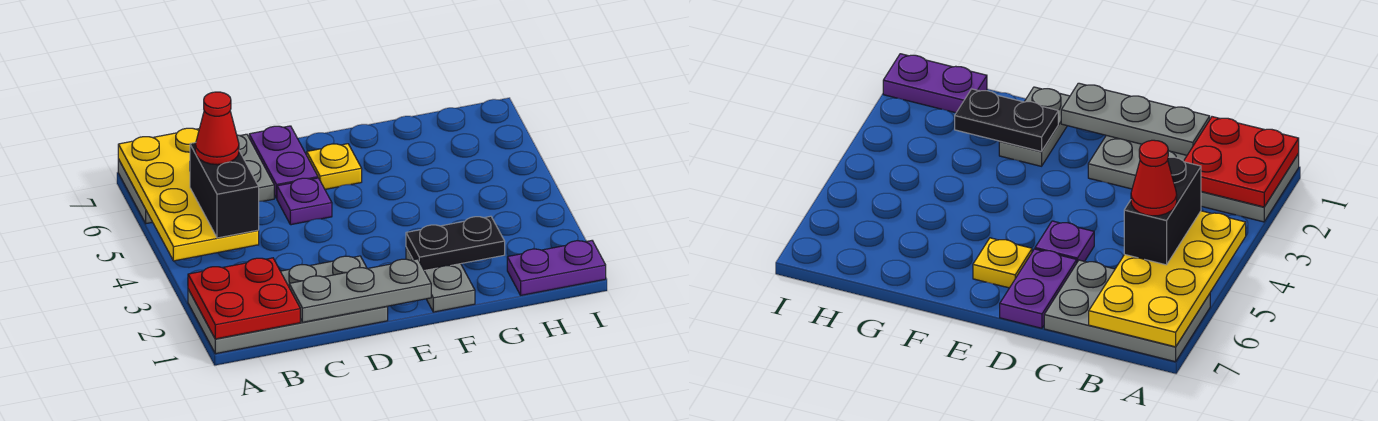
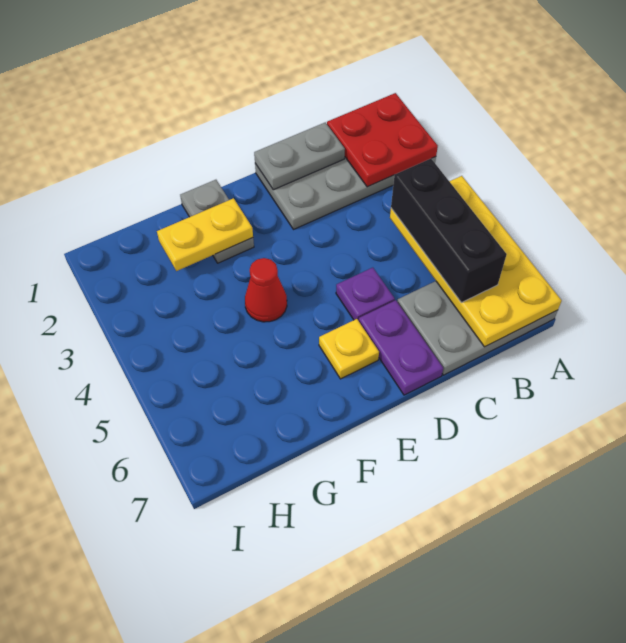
black 1x2 brick [190,143,259,238] -> black 1x3 brick [391,158,507,303]
red 1x1 cone [195,92,239,165] -> red 1x1 cone moved to [245,258,287,322]
grey 1x3 plate [289,259,431,322] -> grey 1x2 plate [254,122,345,190]
black 1x2 plate [406,216,505,271] -> yellow 1x2 plate [157,198,253,271]
purple 1x2 plate [507,241,606,295] -> none

